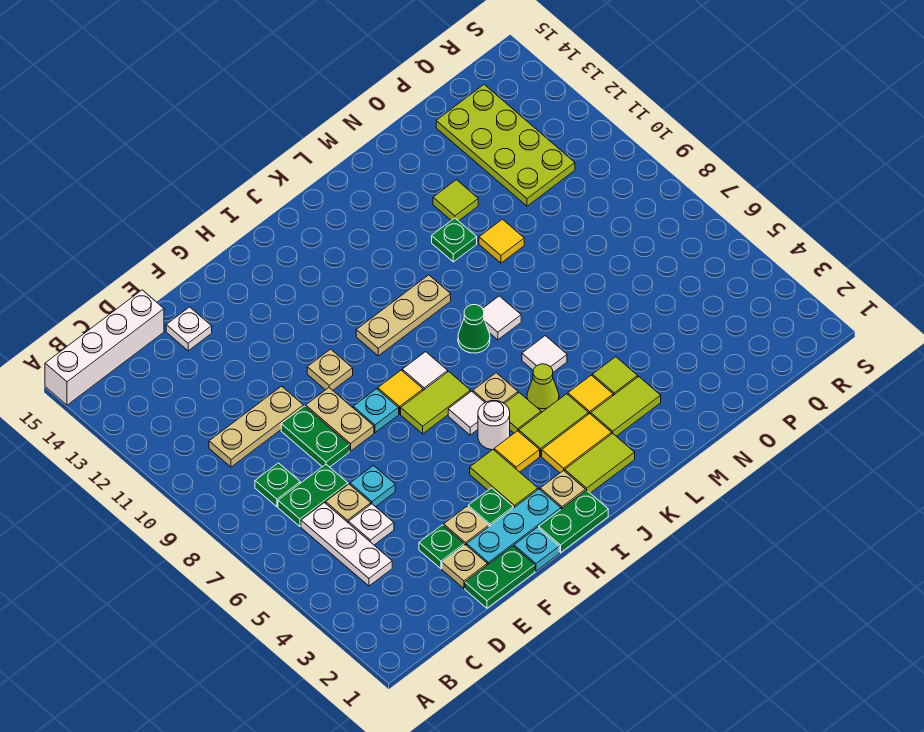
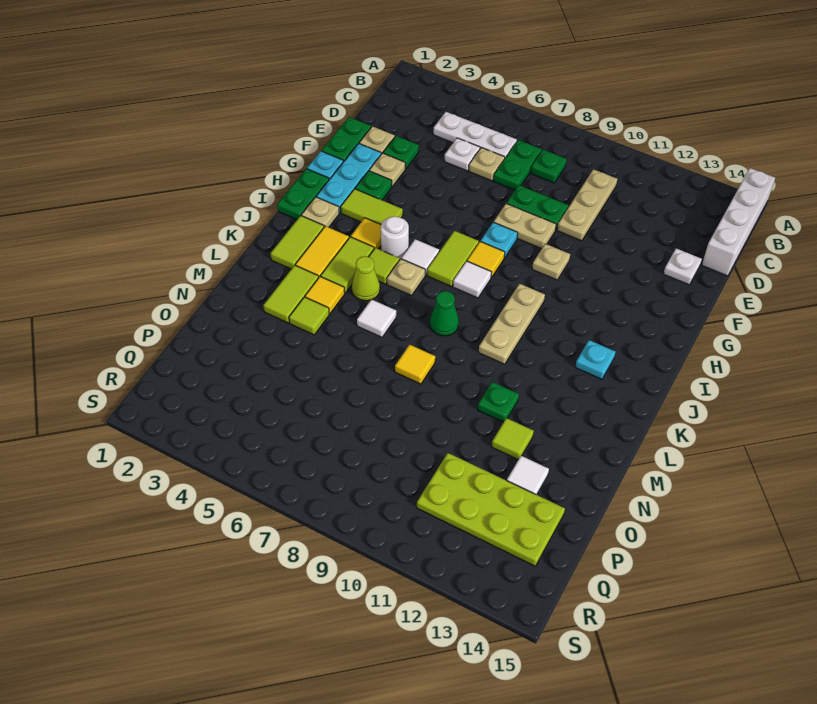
cyan 1x1 plate [350,466,395,507] -> cyan 1x1 plate moved to [575,340,615,379]
white 1x1 tile [483,296,521,340] -> white 1x1 tile moved to [507,456,549,495]
yellow 1x1 tile [479,219,524,263] -> yellow 1x1 tile moved to [395,345,435,384]

